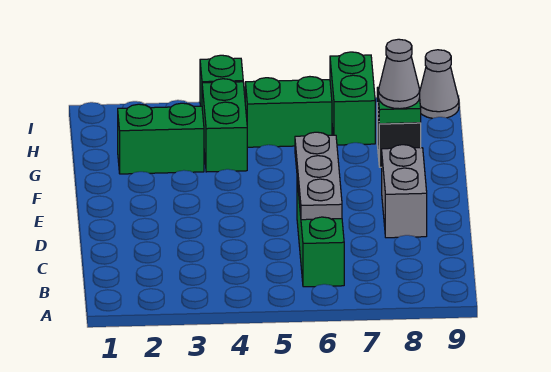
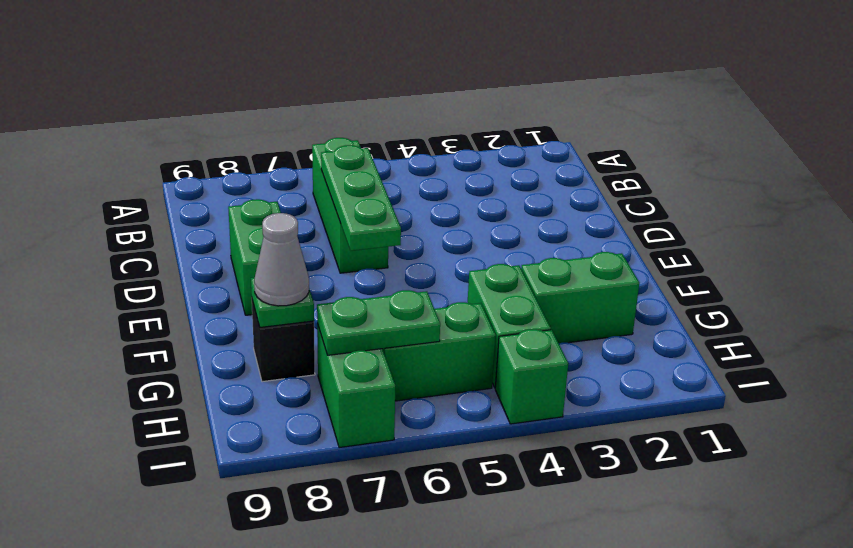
grey 1x3 plate [295,132,342,220] -> green 1x3 plate [321,145,401,251]
grey 1x2 brick [382,145,427,238] -> green 1x2 brick [228,199,281,315]
none -> green 1x2 plate [317,290,440,355]
grey 1x1 cone [420,50,459,118] -> none

